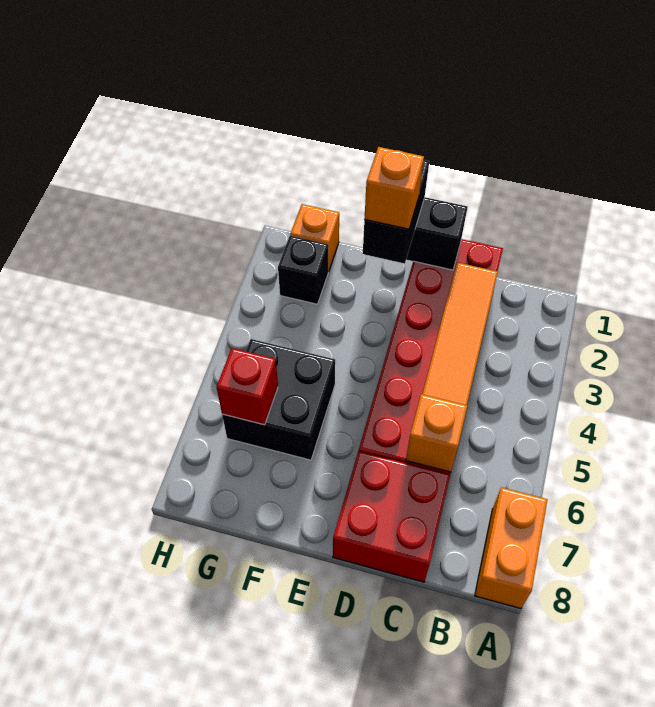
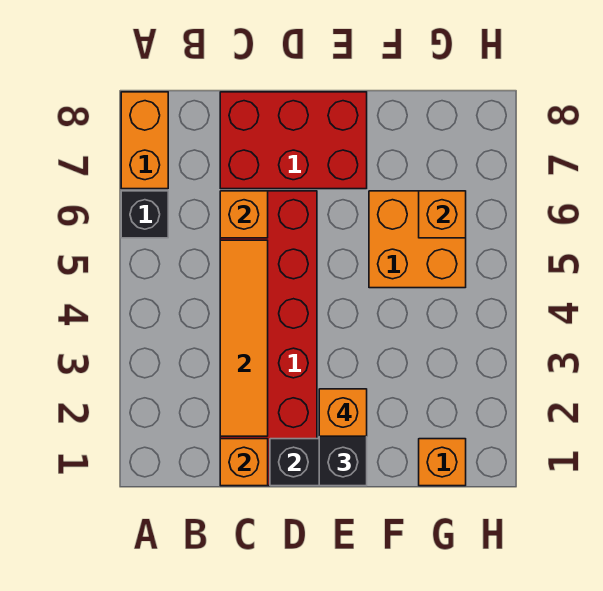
none -> orange 1x1 brick [220,439,268,486]
red 2x2 brick [333,451,450,582] -> red 2x3 brick [220,92,367,189]
black 2x2 brick [222,339,335,460] -> orange 2x2 brick [369,191,466,288]
black 1x1 brick [278,236,328,304] -> black 1x1 brick moved to [121,191,168,238]
red 1x1 brick [217,348,278,425] -> orange 1x1 brick [419,191,466,238]

